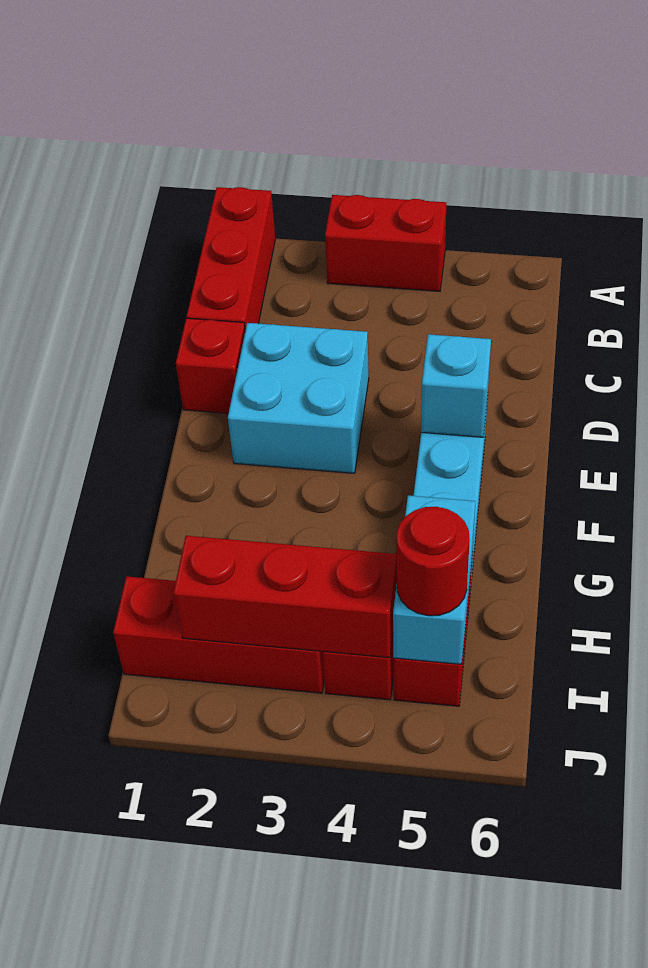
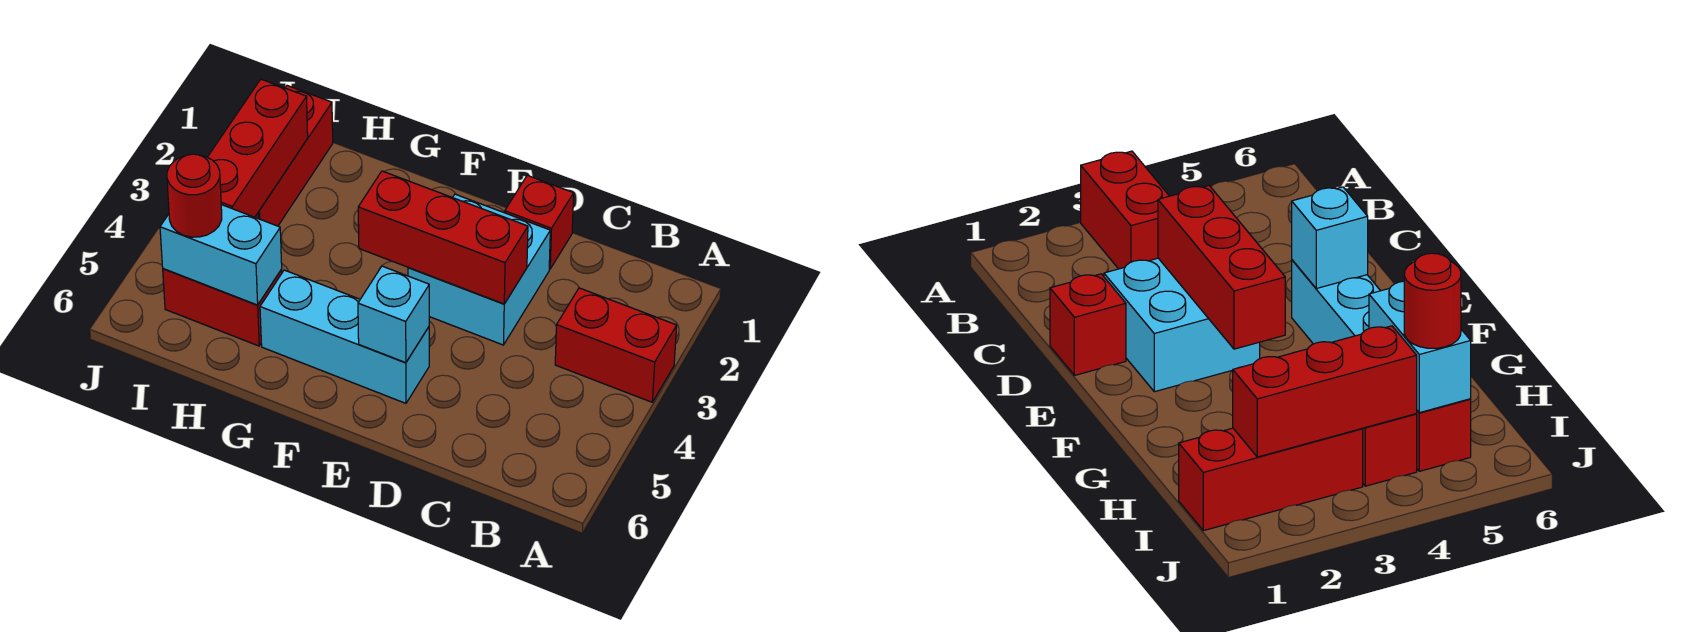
red 1x3 brick [187,187,275,331] -> red 1x3 brick moved to [358,171,528,304]
red 1x2 brick [325,195,446,291] -> red 1x2 brick turned to [555,288,677,402]

